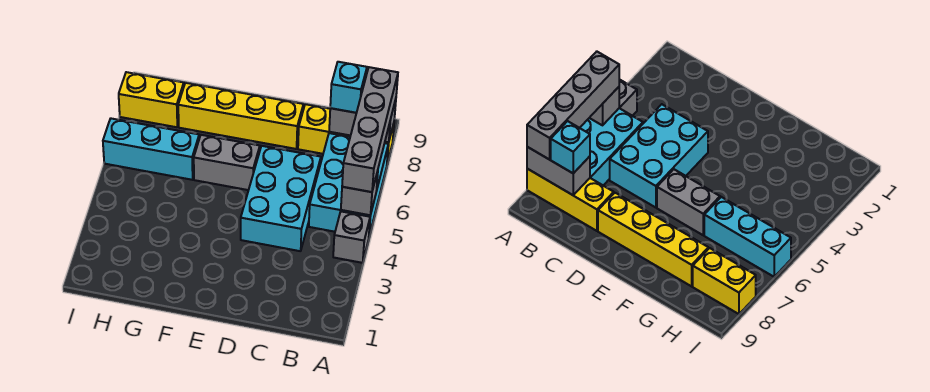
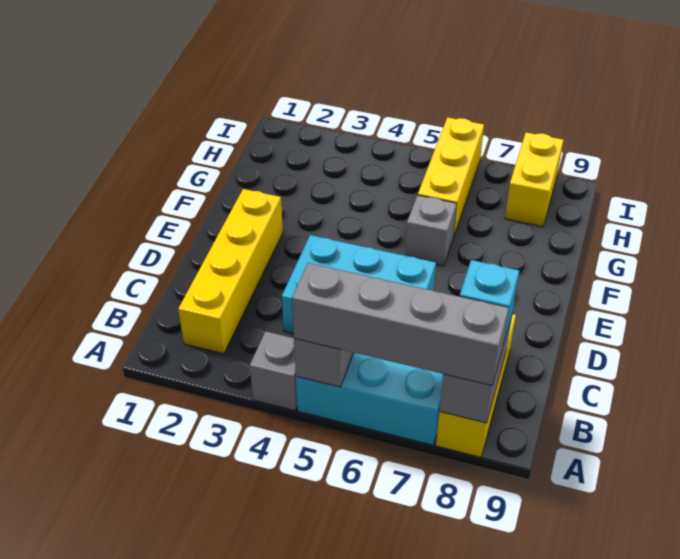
yellow 1x4 brick [178,83,304,149] -> yellow 1x4 brick moved to [178,189,283,354]
grey 1x2 brick [194,135,260,190] -> grey 1x1 brick [405,195,457,266]
cyan 1x3 brick [103,119,199,180] -> yellow 1x3 brick [418,117,484,235]

